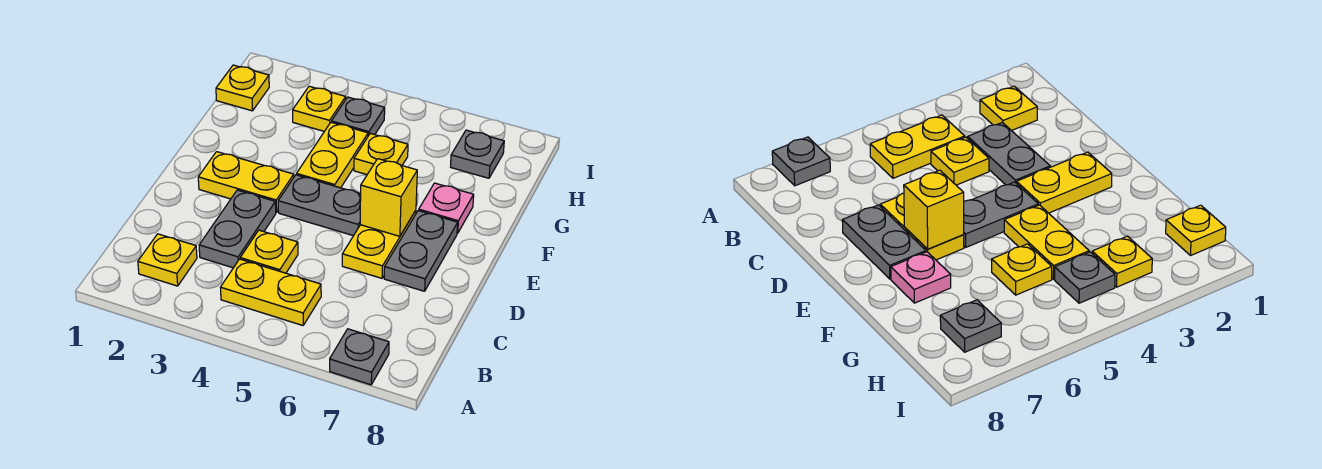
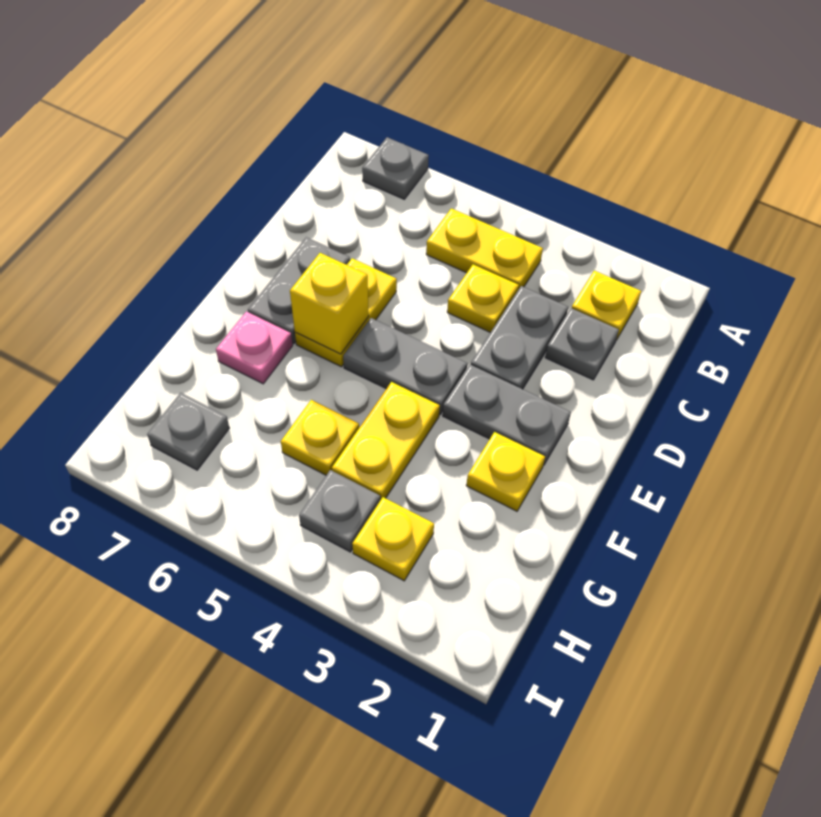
none -> grey 1x1 plate [545,308,619,380]
yellow 1x2 plate [198,152,294,213] -> grey 1x2 plate [443,365,571,465]
yellow 1x1 plate [216,65,269,111] -> yellow 1x1 plate moved to [466,432,545,511]

